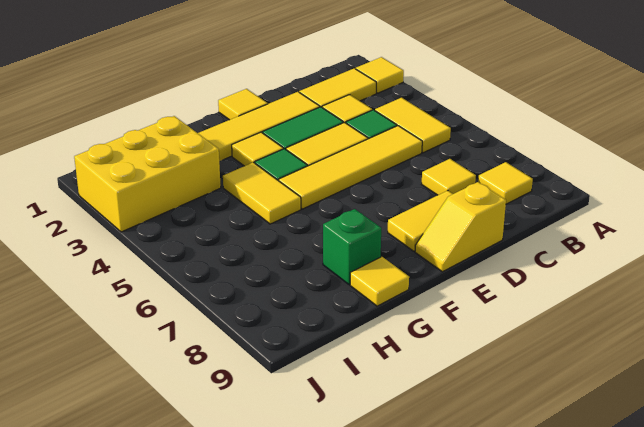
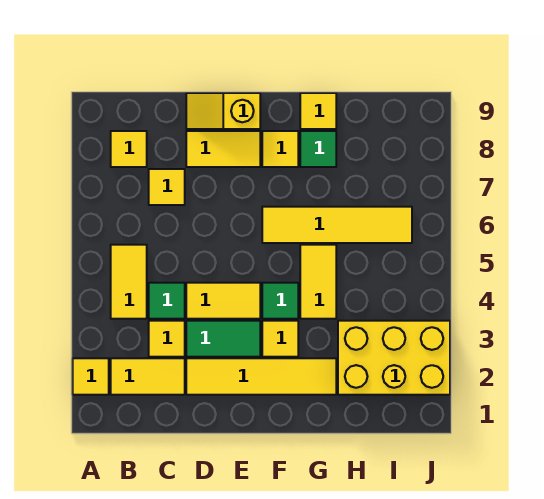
yellow 1x4 tile [279,126,422,209] -> yellow 1x4 tile moved to [262,207,412,243]
yellow 1x2 slope [415,182,506,272] -> yellow 1x2 slope turned to [186,93,260,129]
yellow 1x1 tile [218,89,268,120] -> yellow 1x1 tile moved to [262,131,298,167]
green 1x1 brick [323,209,381,284] -> green 1x1 tile [300,131,336,167]

